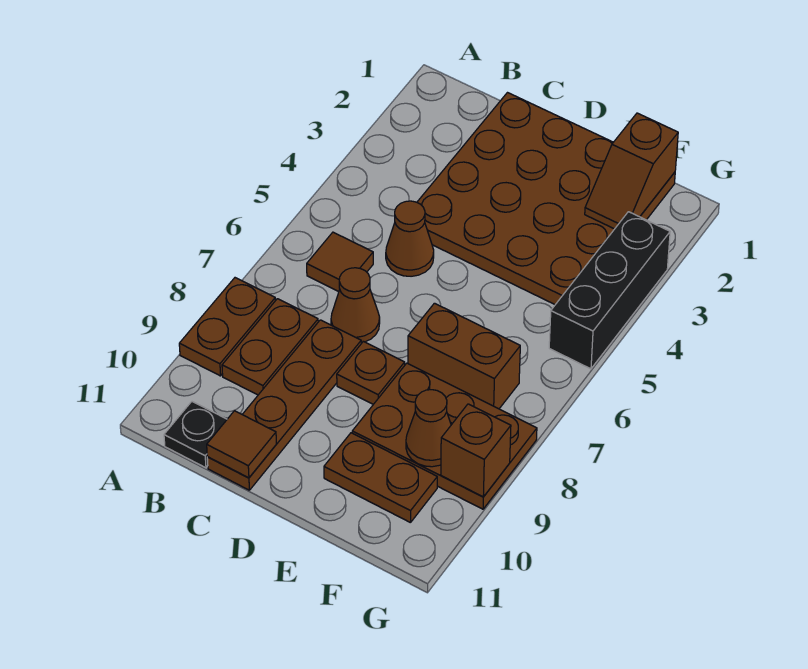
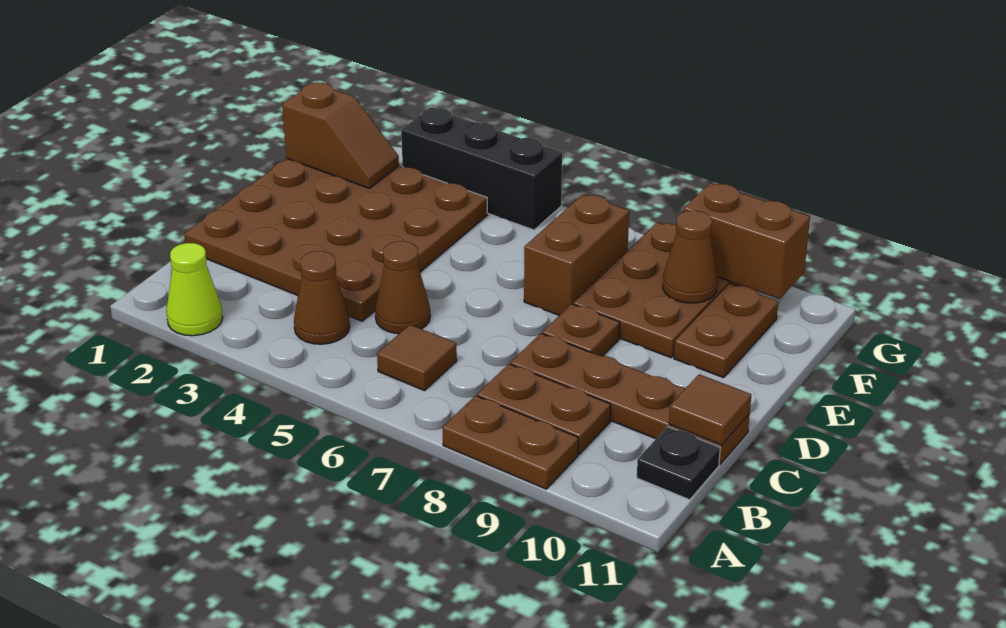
none -> lime 1x1 cone [166,243,223,336]
brown 1x1 cone [331,268,380,343] -> brown 1x1 cone moved to [294,251,350,344]
brown 1x1 brick [441,404,511,497] -> brown 1x2 brick [684,183,810,299]

